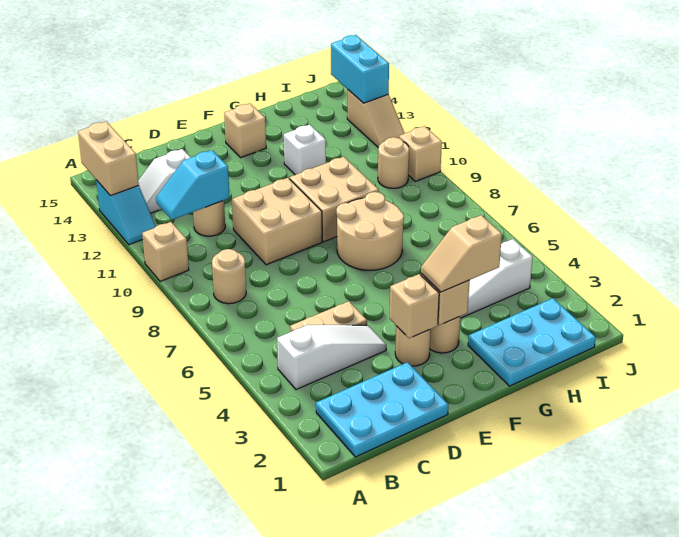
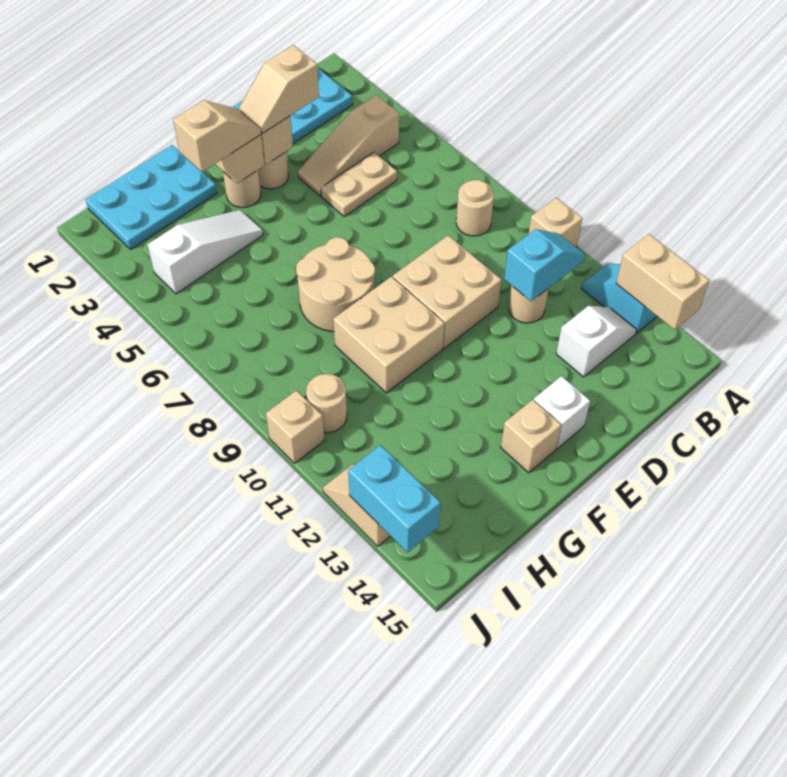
white 1x3 slope [277,325,386,390] -> tan 1x3 slope [298,95,399,196]
none -> tan 1x2 slope [239,45,319,133]
white 1x1 brick [284,125,326,175] -> white 1x1 brick moved to [534,376,590,449]

